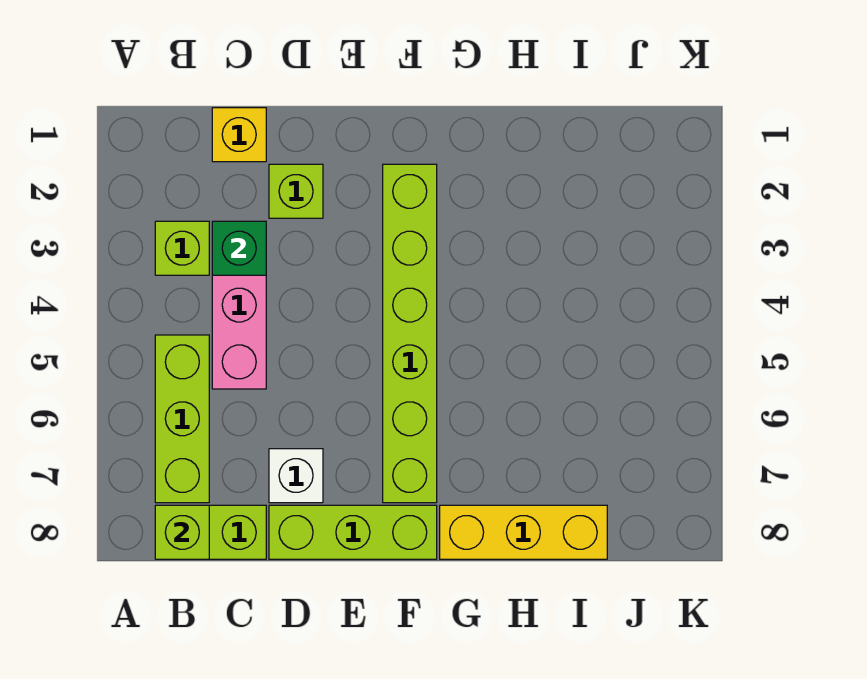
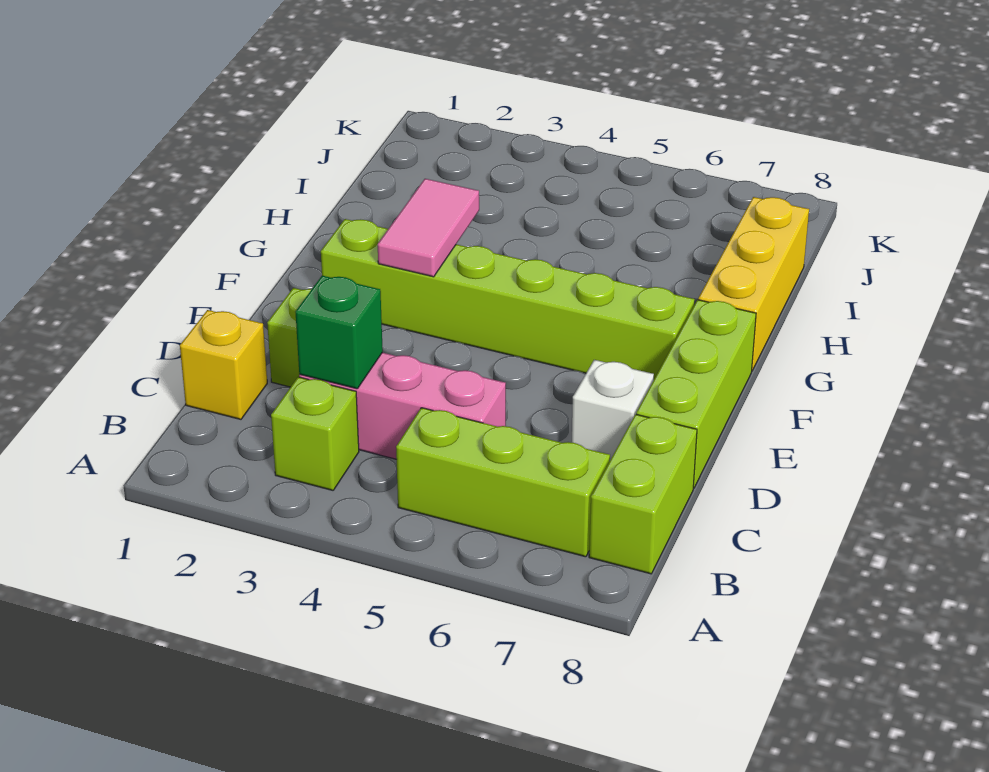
lime 1x1 brick [155,505,209,559] -> none
none -> pink 1x2 tile [378,179,479,277]

